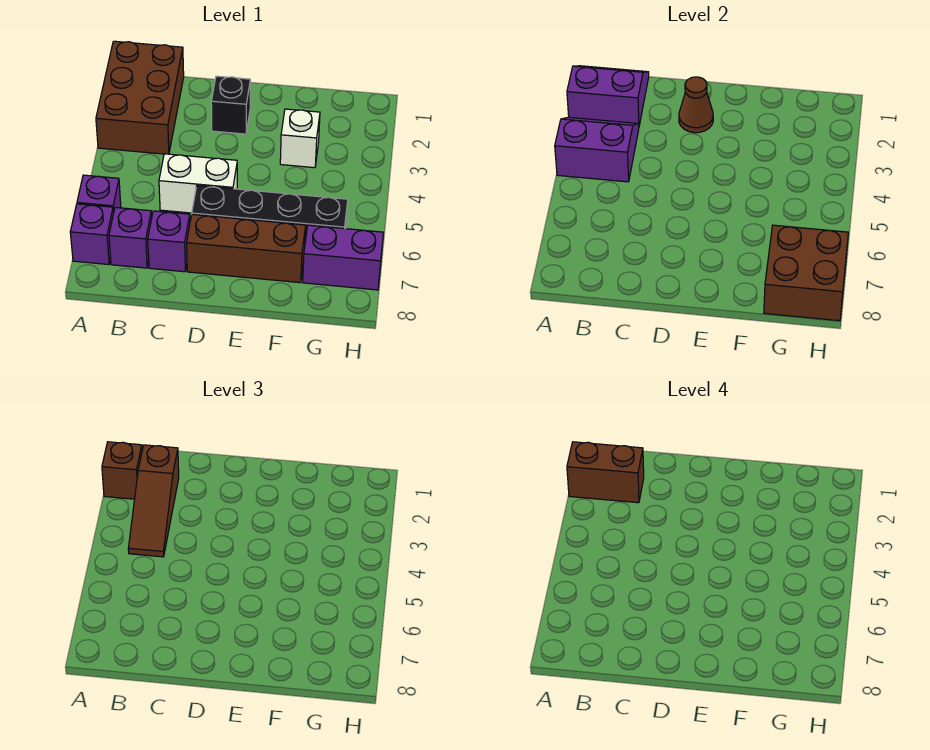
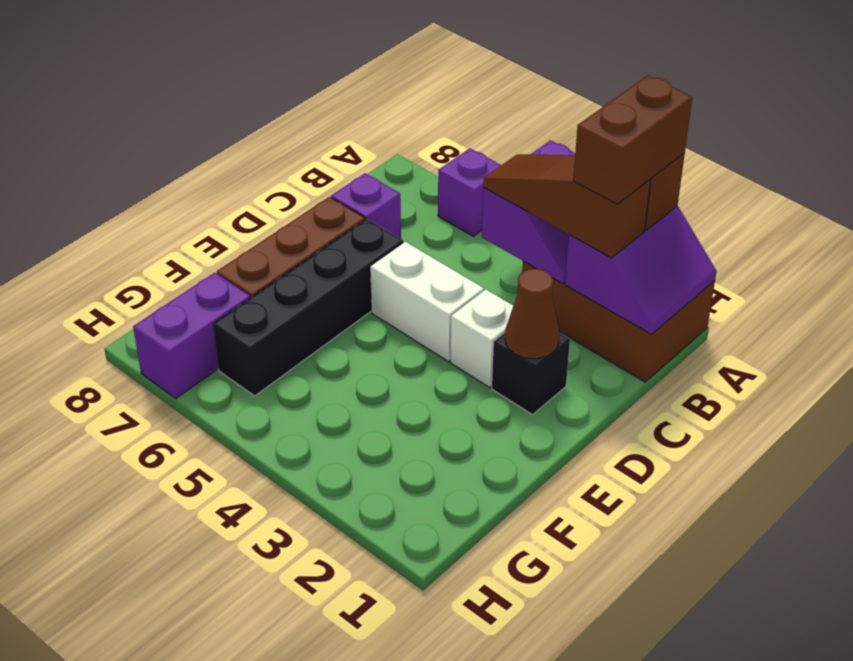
purple 1x1 brick [70,204,113,265] -> none
purple 1x1 brick [109,207,152,268] -> none
white 1x2 brick [159,154,237,213] -> white 1x2 brick turned to [370,242,484,362]
white 1x1 brick [280,109,320,168] -> white 1x1 brick moved to [450,290,513,388]
brown 2x2 brick [764,225,848,321] -> none

